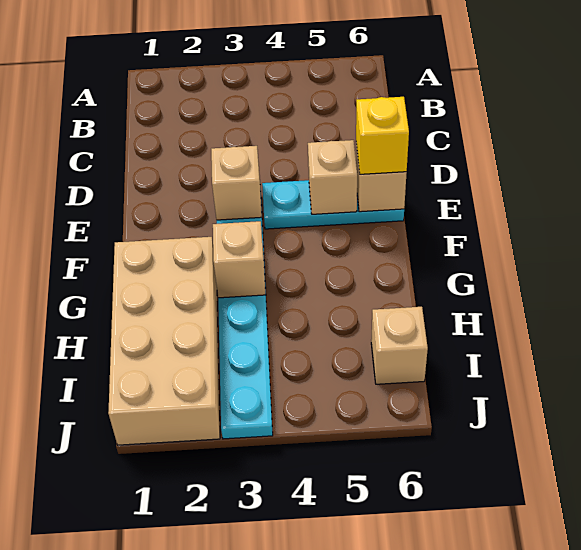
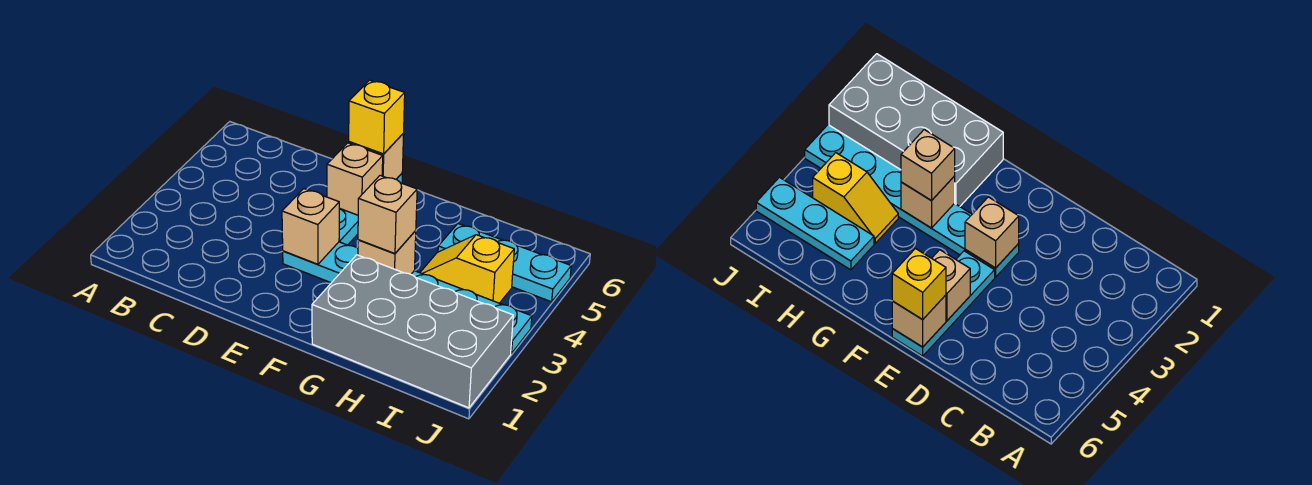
tan 2x4 brick [108,237,220,445] -> grey 2x4 brick [312,255,513,408]
none -> yellow 1x2 slope [420,235,514,303]
none -> cyan 1x3 plate [438,224,571,302]
tan 1x1 brick [371,307,428,384] -> tan 1x1 brick moved to [358,175,417,253]

